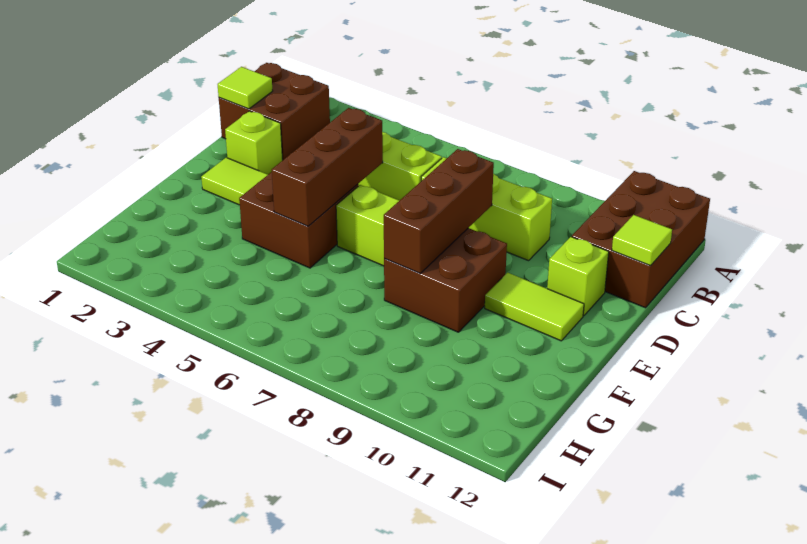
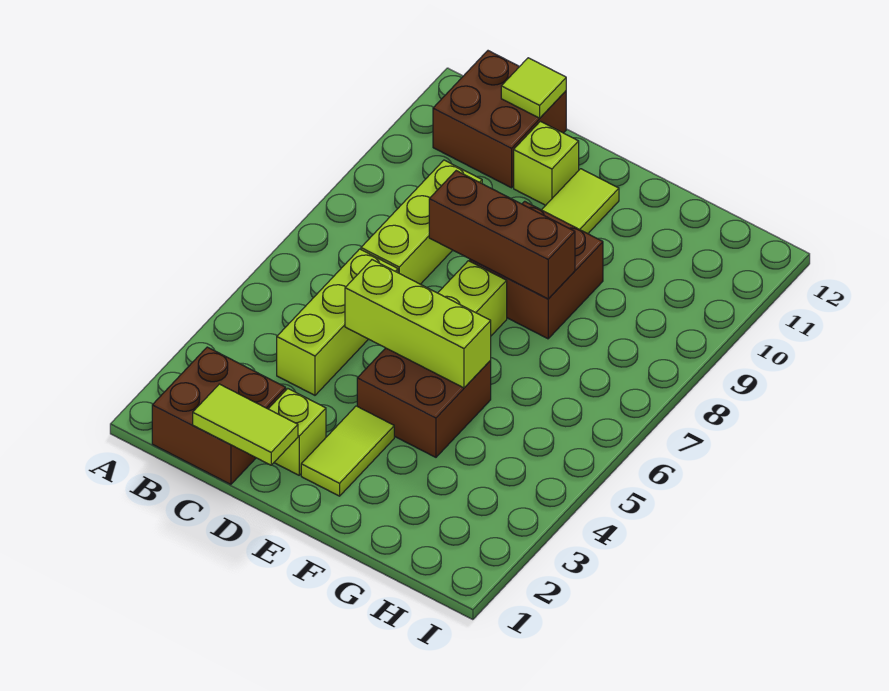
brown 2x3 brick [572,171,710,308] -> brown 2x2 brick [433,51,566,188]
lime 1x1 tile [218,67,273,109] -> lime 1x2 tile [193,384,298,465]
brown 1x3 brick [272,108,383,226] -> lime 1x3 brick [345,260,491,388]

